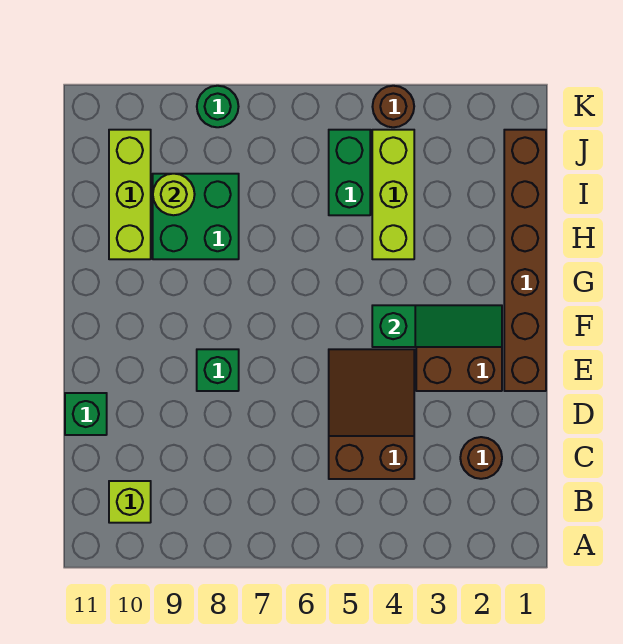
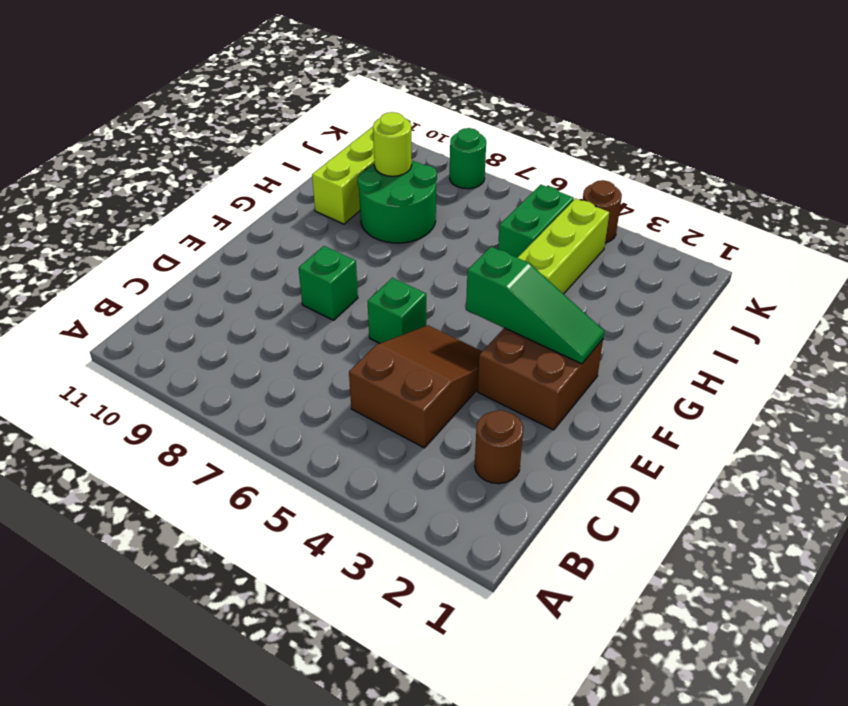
lime 1x1 brick [109,481,151,523] -> none
green 1x1 brick [65,393,107,435] -> green 1x1 brick moved to [368,278,426,344]
brown 1x6 brick [504,130,546,391] -> none
green 2x2 brick [153,174,239,259] -> green 2x2 round brick [358,161,437,243]

